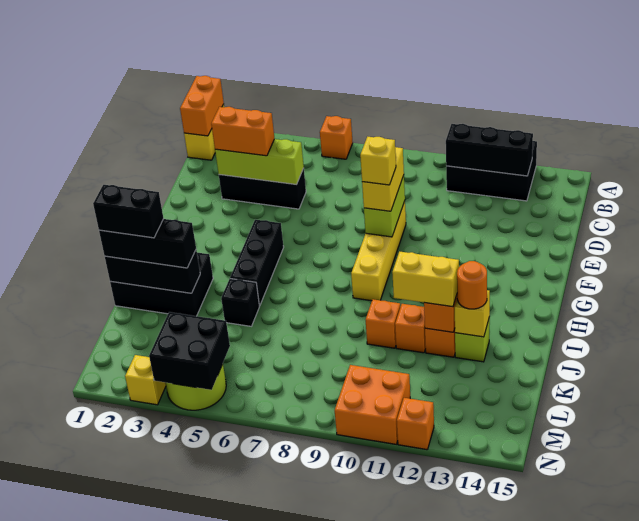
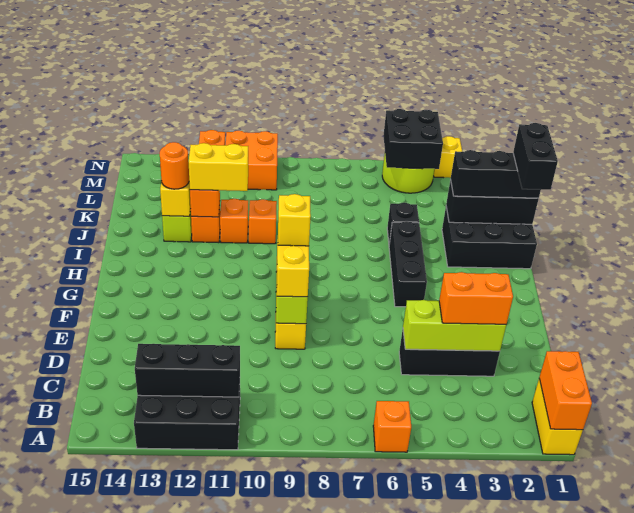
black 1x2 brick [93,185,164,238] -> black 1x2 brick turned to [513,123,558,190]

